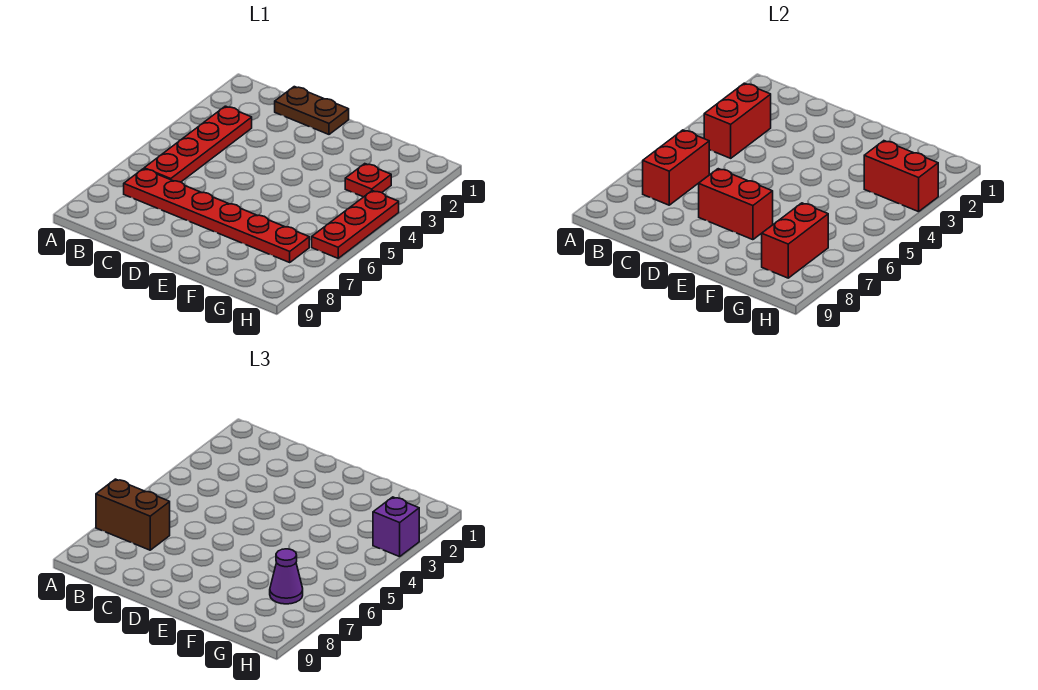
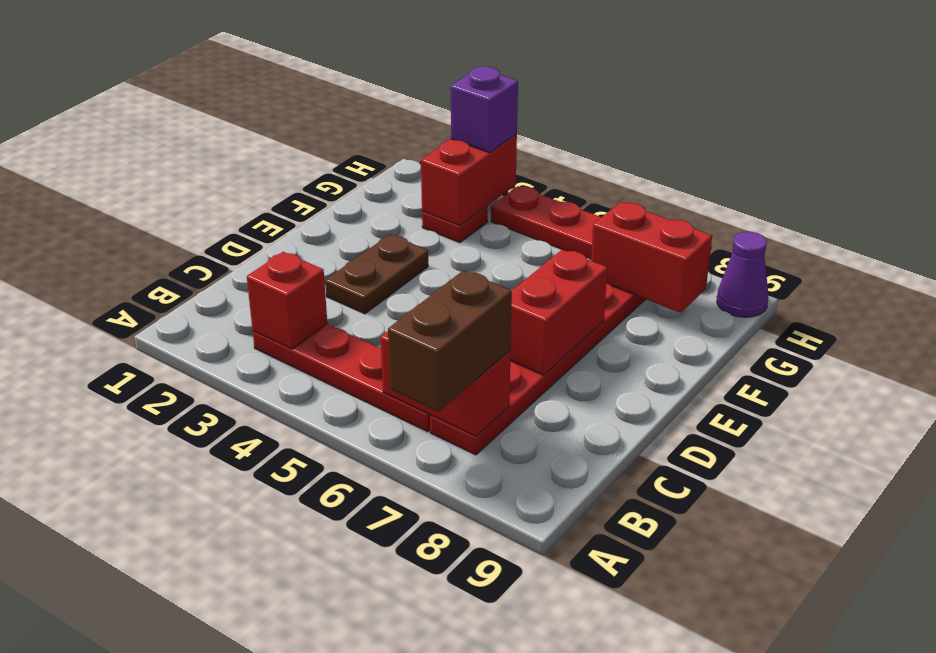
red 1x2 brick [704,83,771,158] -> red 1x1 brick [247,252,327,349]
brown 1x2 plate [275,87,349,134] -> brown 1x2 plate moved to [325,234,428,314]
purple 1x1 cone [270,549,303,604] -> purple 1x1 cone moved to [717,232,768,317]

